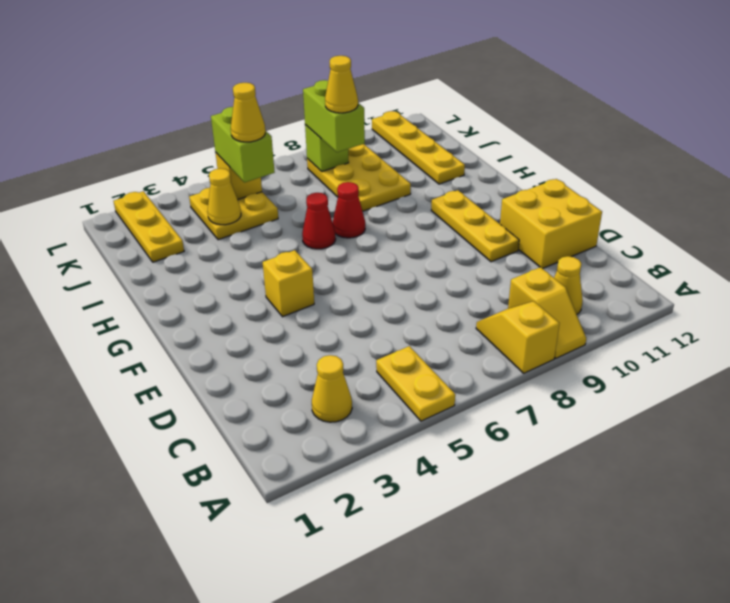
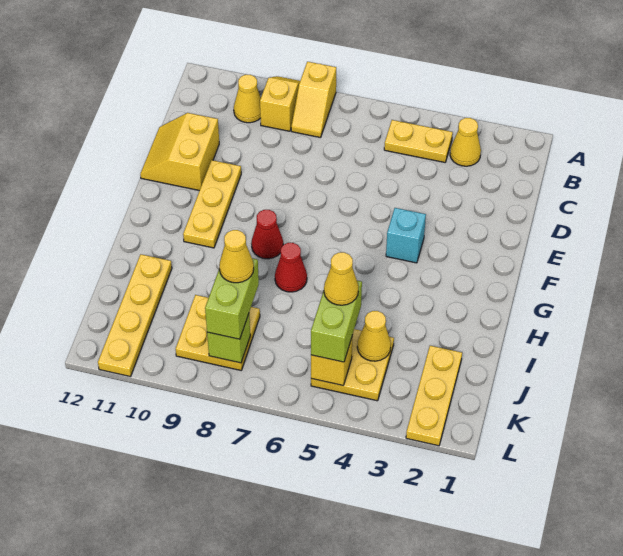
yellow 1x2 plate [376,346,455,421] -> yellow 1x2 plate turned to [384,120,453,162]
yellow 2x2 brick [500,179,602,269] -> yellow 2x2 slope [140,113,219,191]
yellow 1x1 brick [263,250,314,317] -> cyan 1x1 brick [386,208,426,263]
red 1x1 cone [302,193,336,249] -> red 1x1 cone moved to [251,210,283,259]
yellow 2x3 plate [307,144,411,211] -> yellow 2x2 plate [176,295,260,370]

